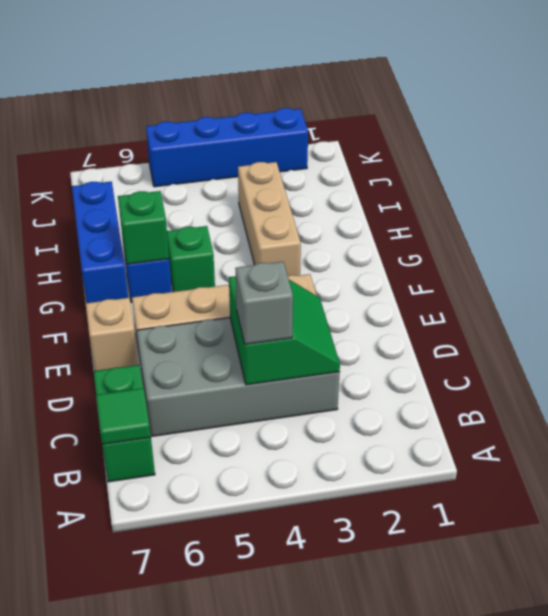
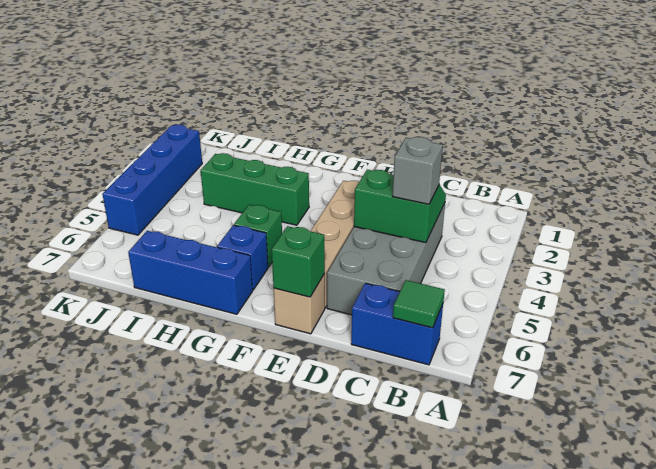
green 1x2 brick [94,365,155,482] -> blue 1x2 brick [351,283,443,365]
tan 1x3 brick [238,162,301,276] -> green 1x3 brick [201,153,309,225]
green 1x1 brick [118,191,169,264] -> green 1x1 brick moved to [272,226,325,297]

